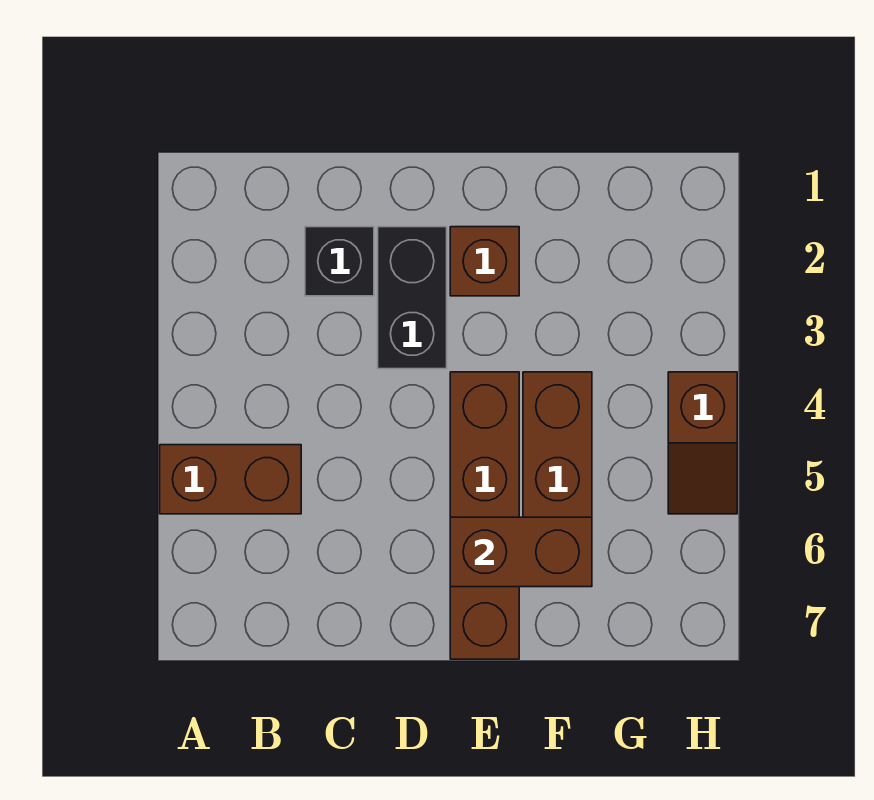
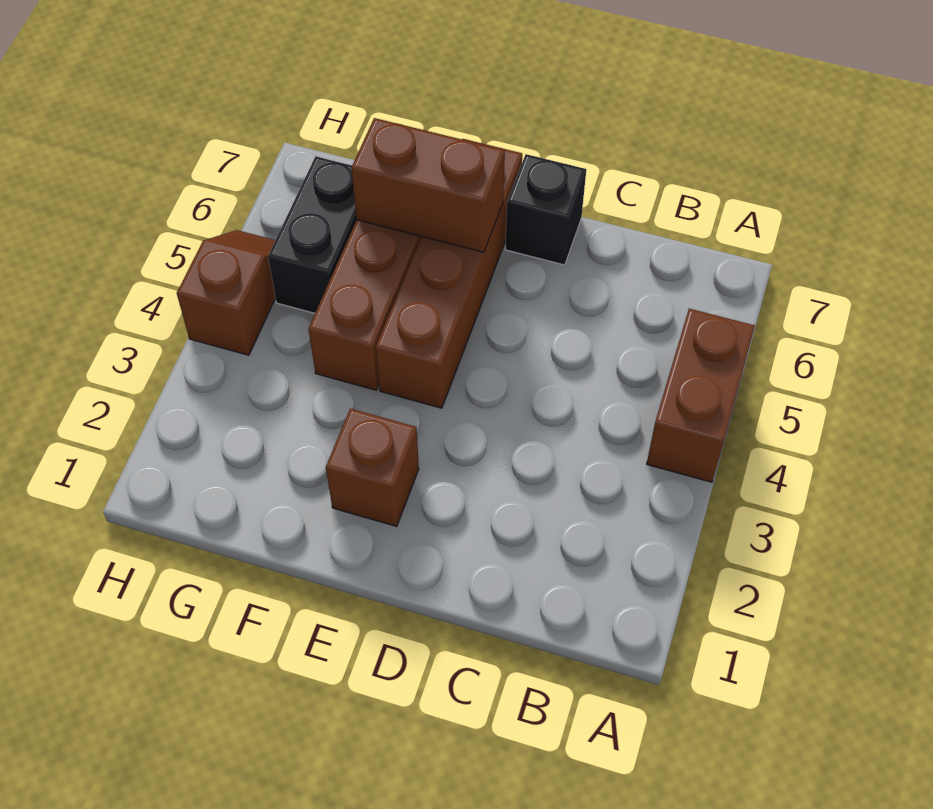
brown 1x2 brick [160,445,301,514] -> brown 1x2 brick turned to [647,309,755,482]
black 1x1 brick [305,227,374,296] -> black 1x1 brick moved to [505,154,586,265]
black 1x2 brick [378,227,447,369] -> black 1x2 brick moved to [268,156,357,313]

